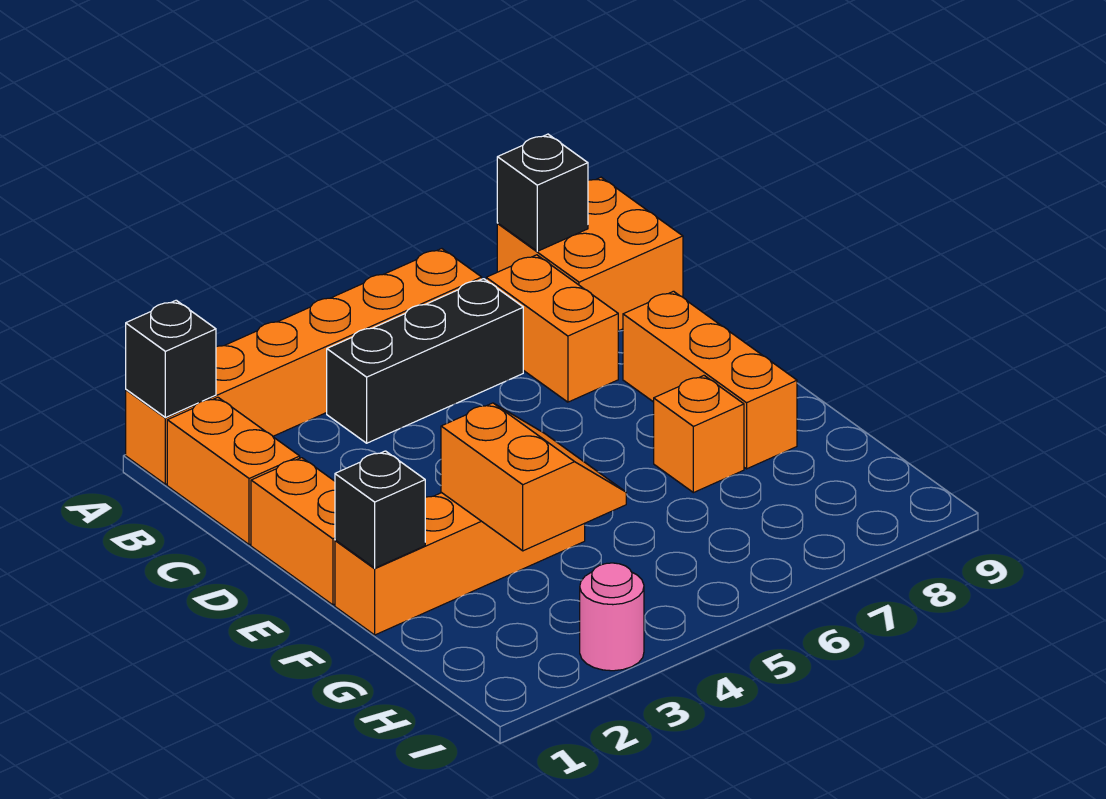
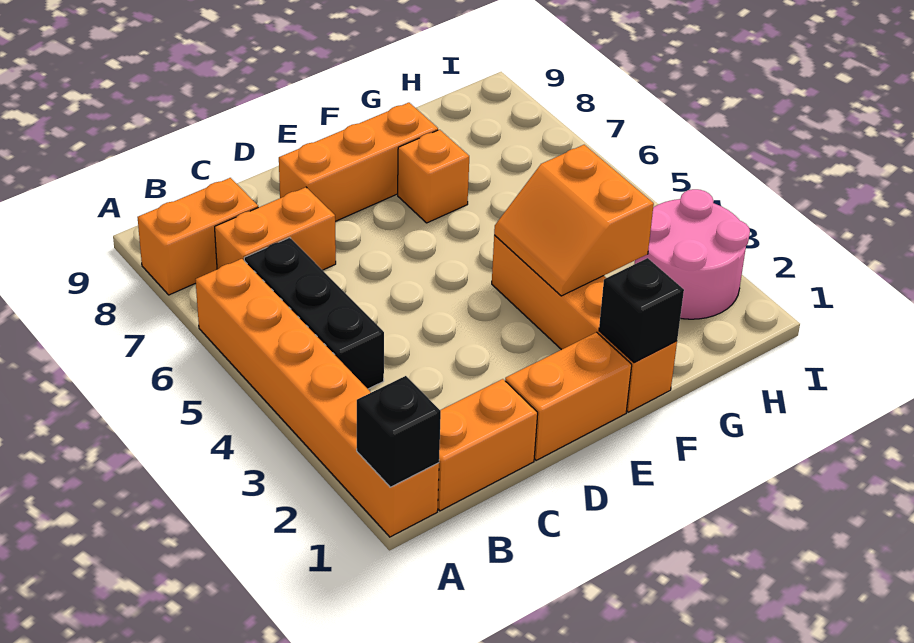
orange 2x2 brick [497,177,683,331] -> orange 1x2 brick [137,178,258,295]
black 1x1 brick [497,134,588,251] -> none
orange 2x2 slope [441,403,626,551] -> orange 2x2 slope turned to [494,145,654,296]
pink 1x1 round brick [580,563,644,671] -> pink 2x2 round brick [635,189,750,319]

